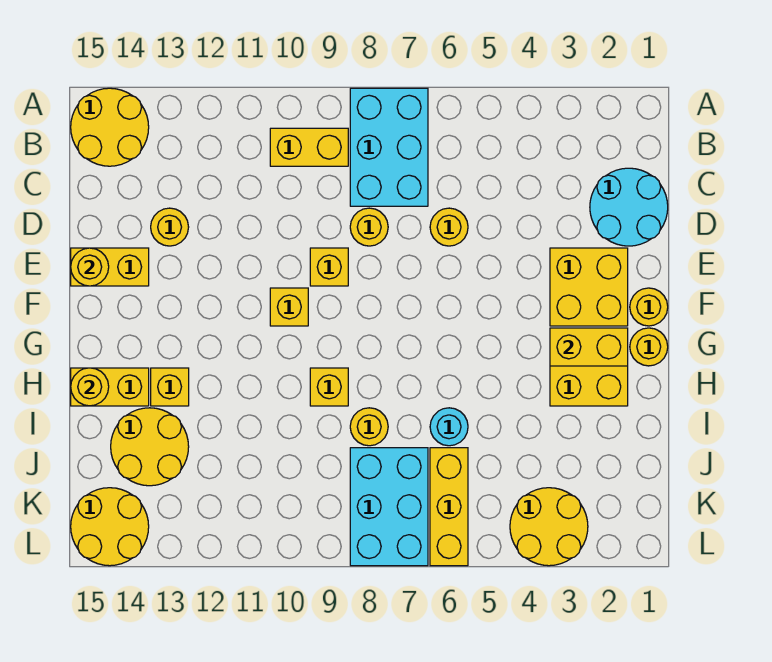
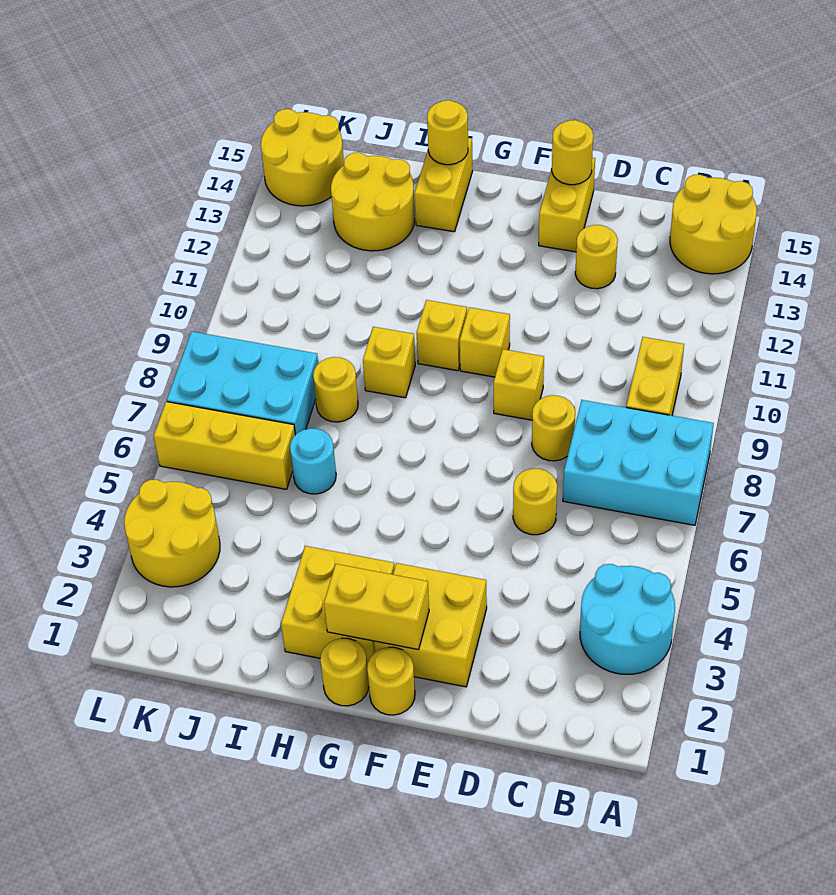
cyan 2x2 round brick [590,168,668,246] -> cyan 2x2 round brick moved to [580,564,675,674]
yellow 1x2 brick [550,328,628,366] -> yellow 1x2 brick turned to [324,564,429,649]
yellow 1x1 brick [151,368,189,406] -> yellow 1x1 brick moved to [417,300,467,371]

